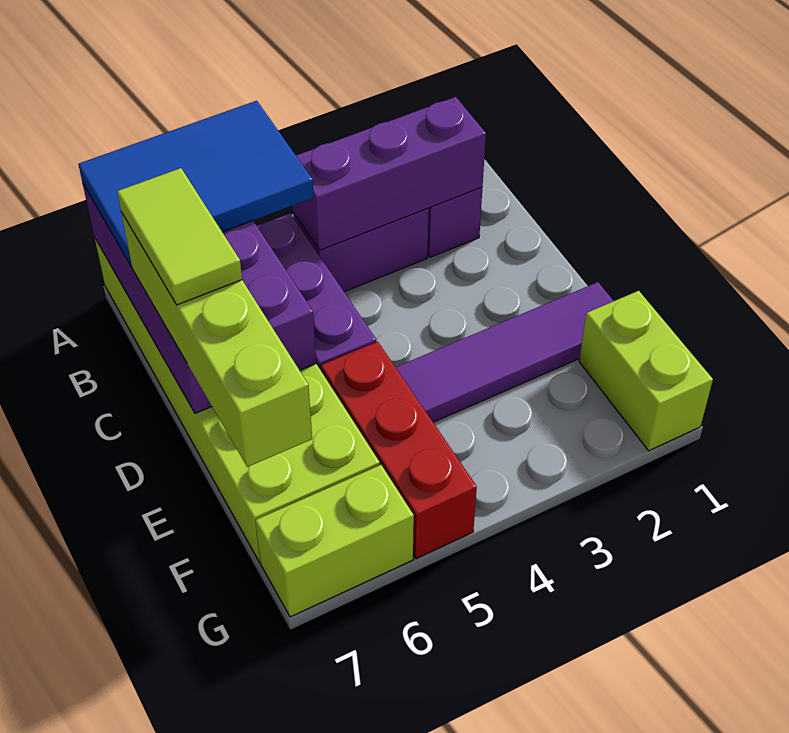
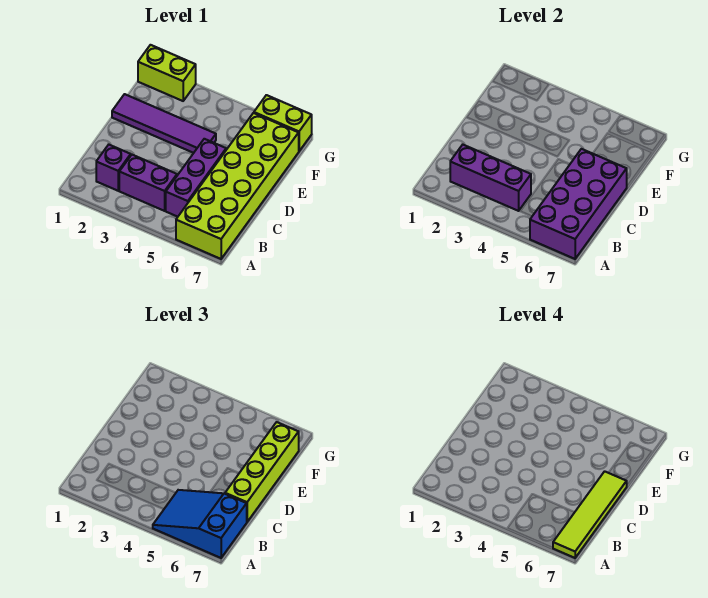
blue 2x3 tile [78,101,314,266] -> blue 2x3 slope [153,490,247,558]
lime 1x2 tile [117,168,242,305] -> lime 1x4 tile [553,471,627,558]
red 1x3 brick [321,342,477,559] -> none
lime 1x2 brick [579,291,713,451] -> lime 1x2 brick turned to [138,45,196,101]

